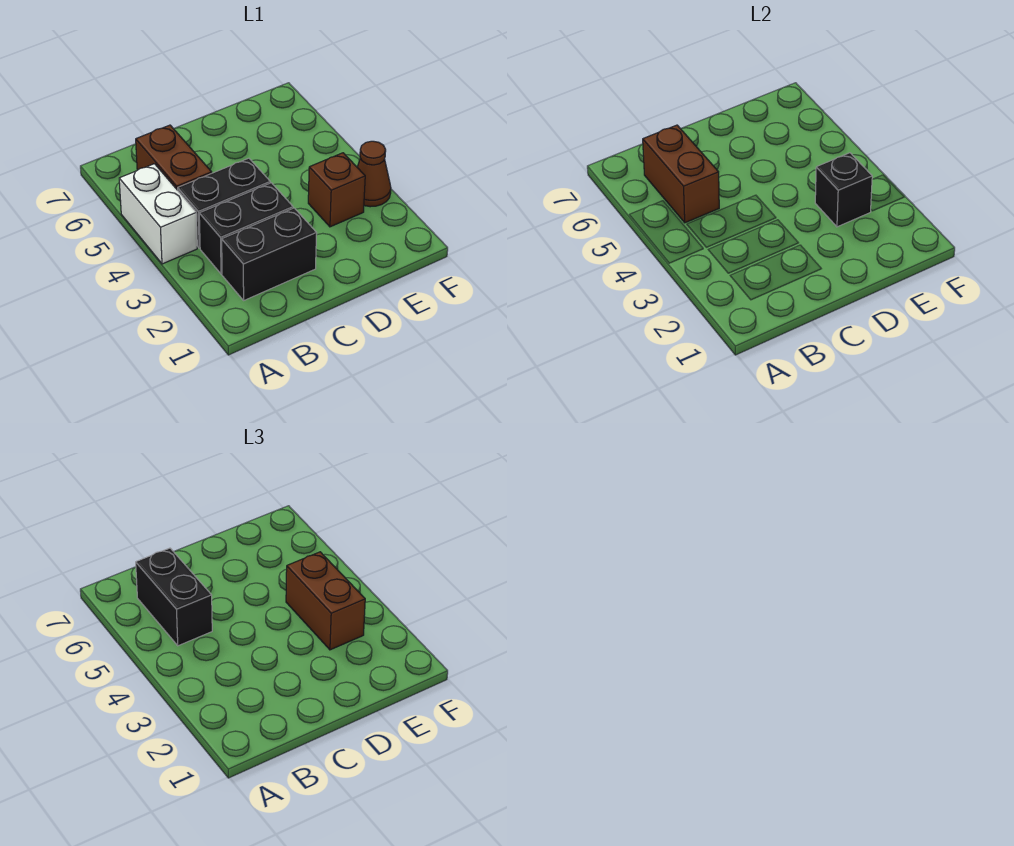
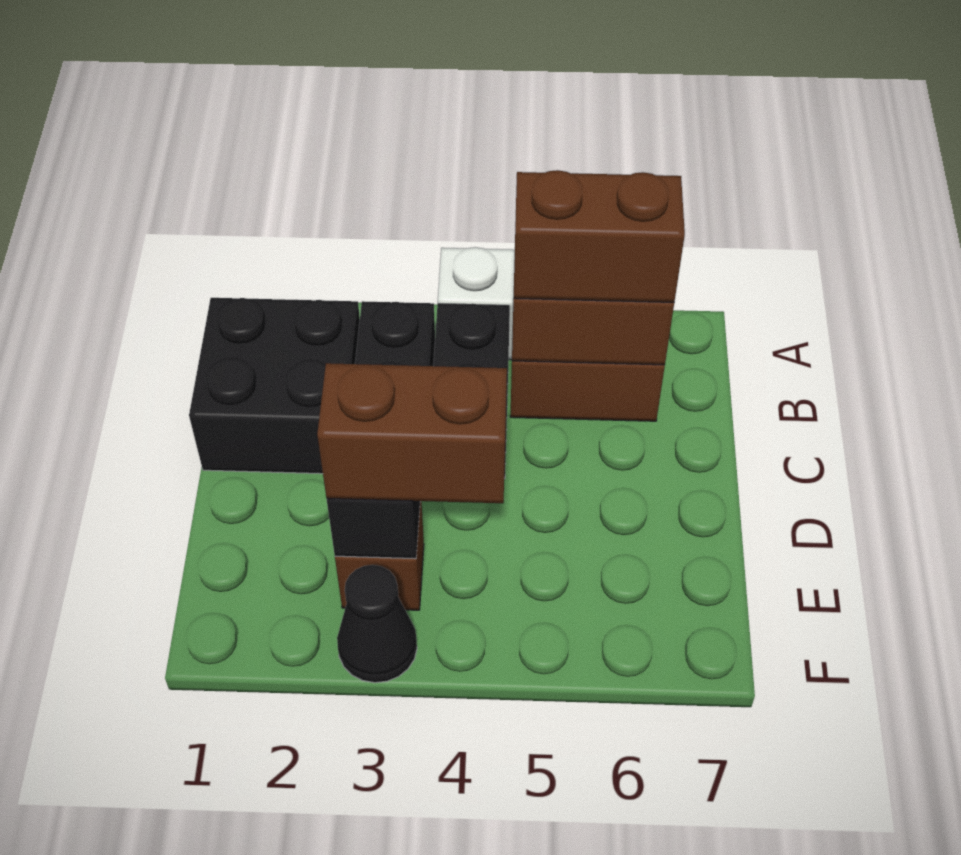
black 1x2 brick [222,208,317,300] -> black 2x2 brick [189,298,360,474]
black 1x2 brick [136,548,212,646] -> brown 1x2 brick [514,170,685,302]
brown 1x1 cone [357,141,391,207] -> black 1x1 cone [337,565,417,683]

